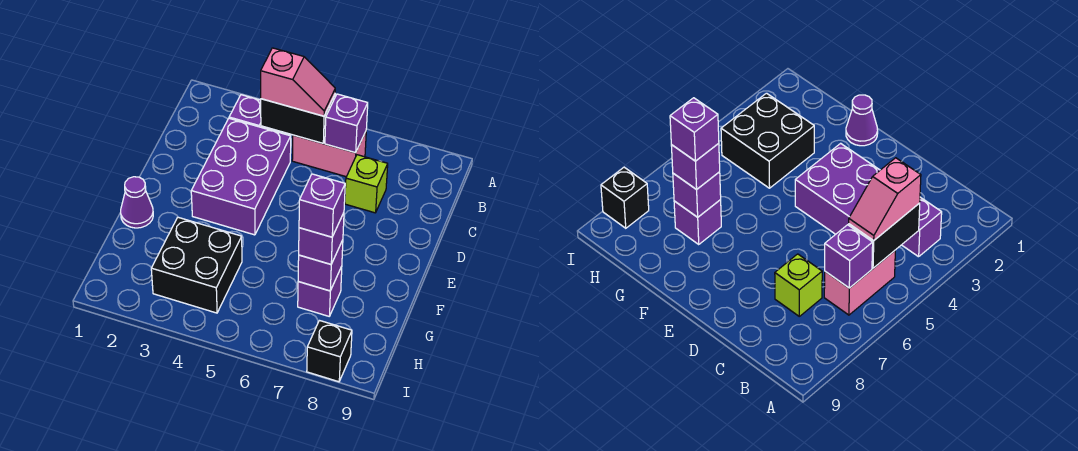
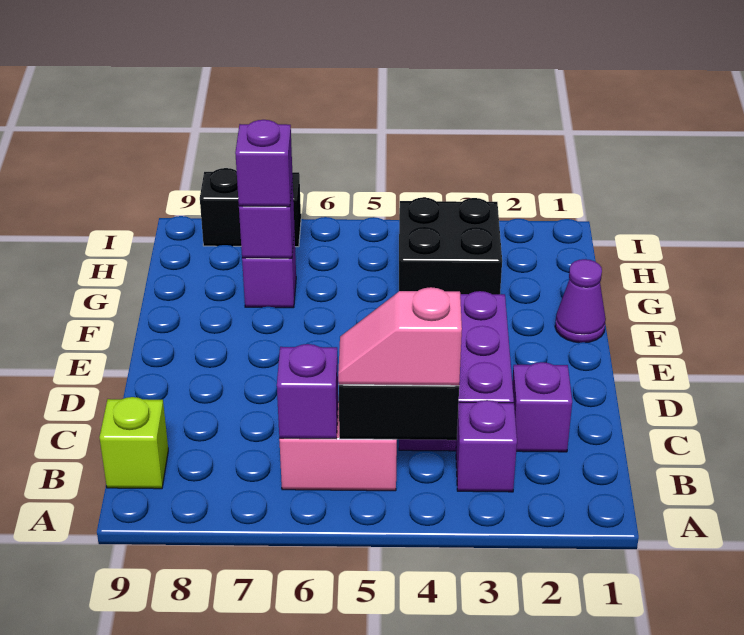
lime 1x1 brick [345,155,388,213] -> lime 1x1 brick moved to [100,397,168,489]
purple 1x1 brick [299,174,345,237] -> purple 1x1 brick moved to [512,362,572,452]
black 1x1 brick [307,321,352,382] -> black 1x2 brick [200,168,301,247]

